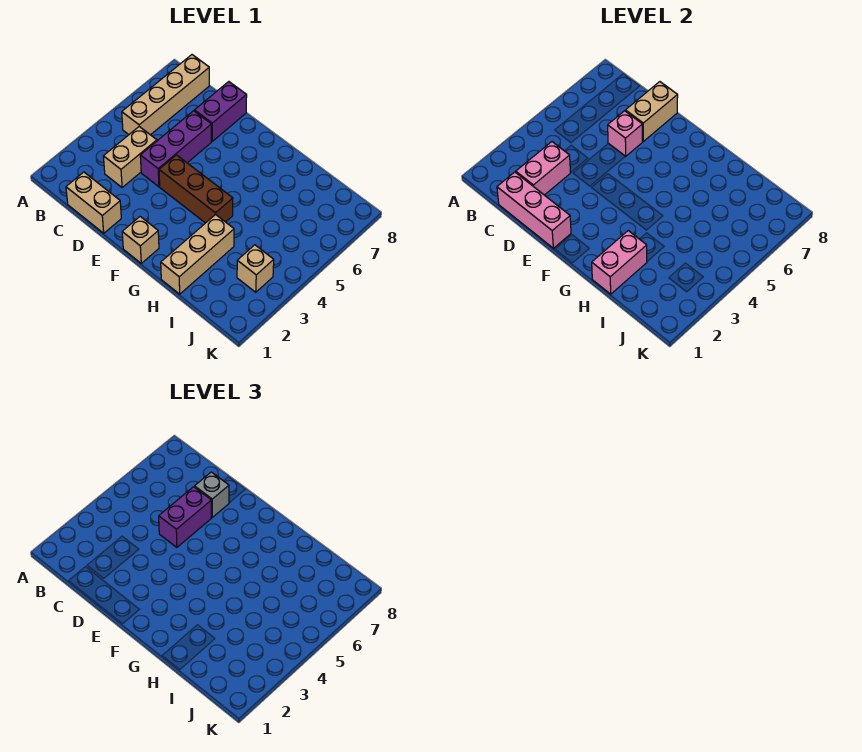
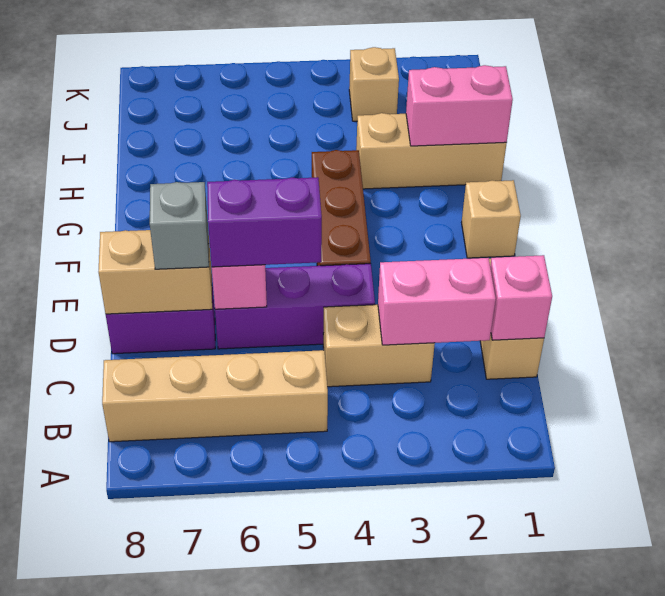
pink 1x3 brick [497,172,571,248] -> pink 1x1 brick [490,255,552,340]

